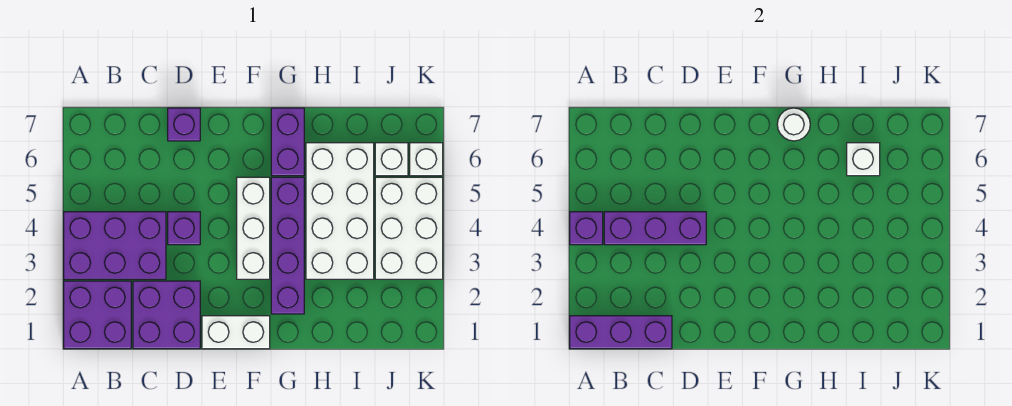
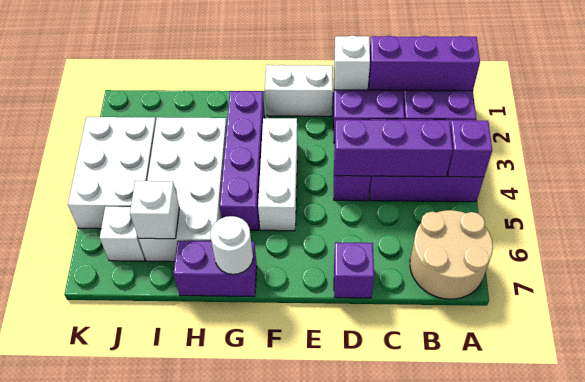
none -> tan 2x2 round brick [410,210,493,299]
purple 1x2 brick [271,108,304,176] -> purple 1x2 brick turned to [174,241,257,297]
white 1x1 brick [410,143,443,176] -> white 1x1 brick moved to [334,36,370,90]

